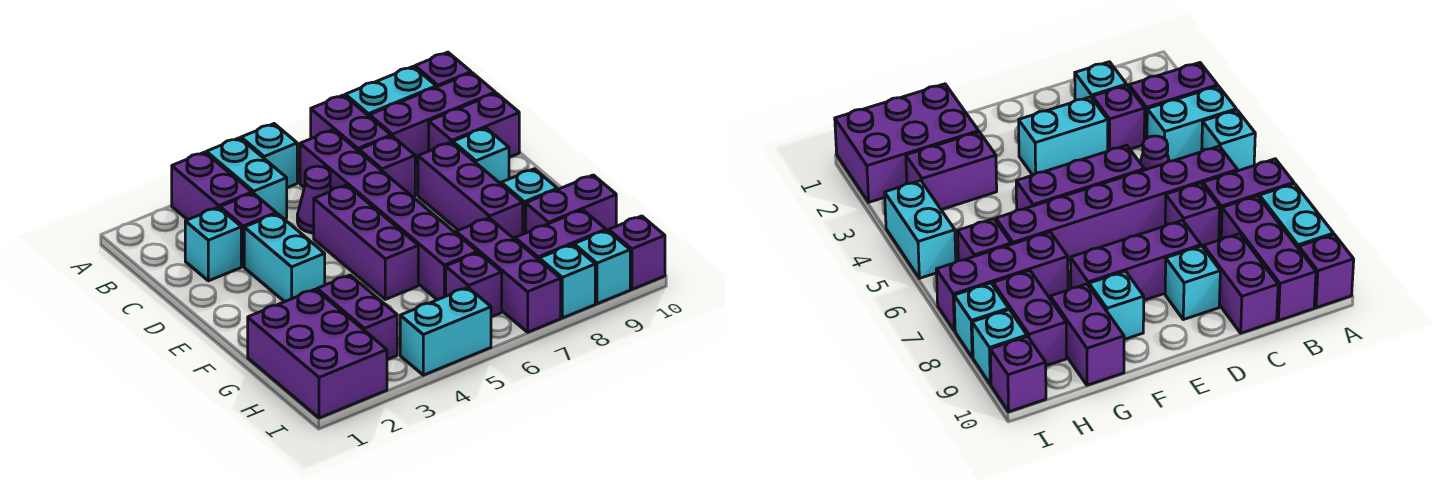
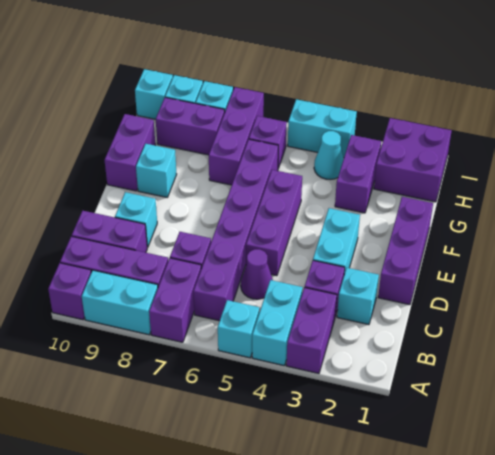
purple 1x3 brick [418,142,523,239] -> purple 1x3 brick moved to [378,197,433,305]
purple 2x3 brick [248,289,387,418] -> purple 2x2 brick [374,118,452,202]
purple 1x2 brick [526,175,616,233] -> purple 1x2 brick turned to [105,114,155,191]
none -> cyan 1x1 cone [314,131,344,180]
purple 1x1 brick [609,216,665,289] -> cyan 1x1 brick [135,69,173,119]

